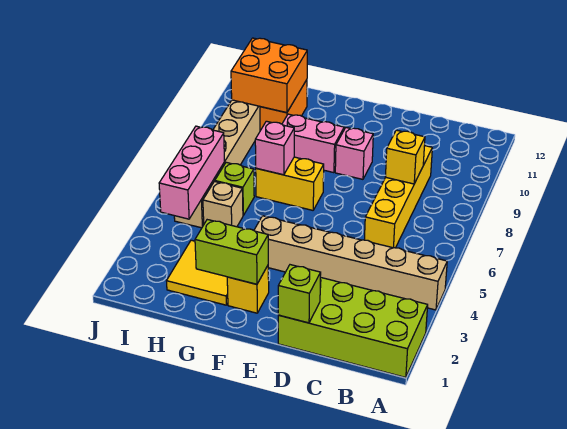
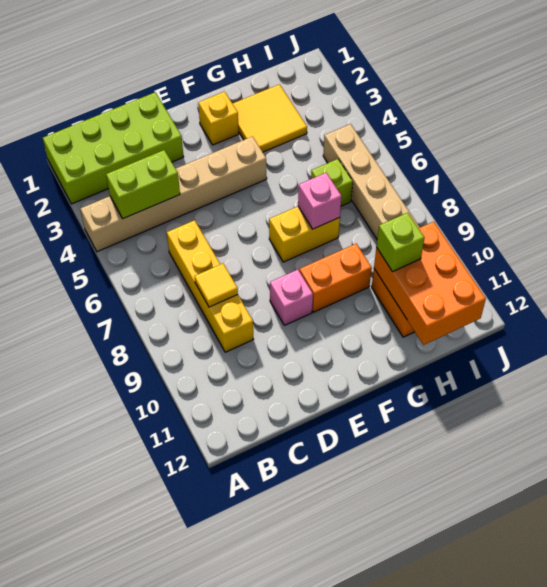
yellow 1x1 brick [385,130,425,184] -> yellow 1x1 tile [195,264,238,307]
lime 1x1 brick [278,265,321,323] -> lime 1x1 brick moved to [376,213,424,272]
lime 1x2 brick [195,220,268,284] -> lime 1x2 brick moved to [106,150,180,219]
pink 1x2 brick [282,114,344,173] -> orange 1x2 brick [299,244,372,312]
tan 1x1 brick [203,181,243,227] -> none
orange 2x2 brick [231,38,307,113] -> orange 2x3 brick [374,222,486,345]
pink 1x3 brick [159,126,224,219] -> none

